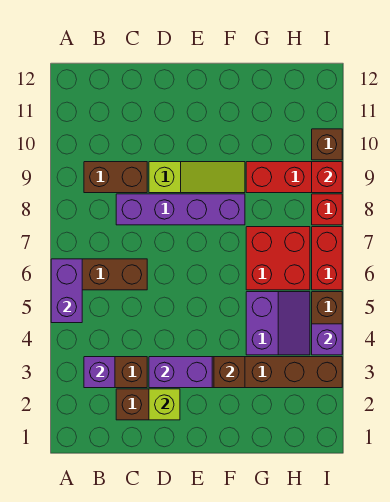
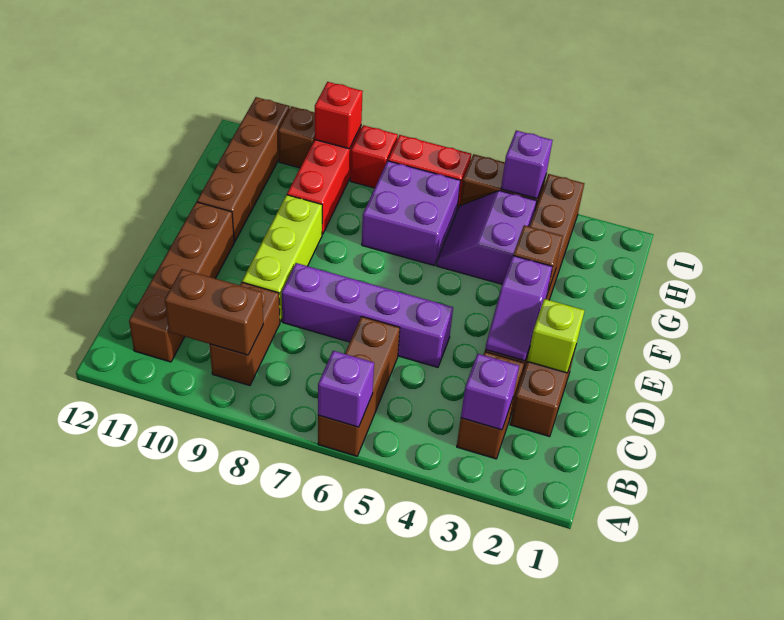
purple 1x2 brick [51,259,82,323] -> purple 1x1 brick [318,351,374,427]
none -> brown 1x2 brick [165,269,263,355]
none -> brown 1x4 brick [129,202,234,362]
purple 1x4 brick [116,194,245,225] -> purple 1x4 brick turned to [282,263,453,367]
purple 1x2 brick [149,357,212,388] -> purple 1x2 slope [485,256,553,361]
lime 1x3 slope [149,162,245,193] -> lime 1x3 brick [242,195,322,322]
none -> brown 1x4 brick [197,97,290,242]
purple 2x2 slope [246,292,310,355] -> purple 2x2 slope turned to [437,191,537,284]
red 2x2 brick [246,227,310,290] -> purple 2x2 brick [362,161,460,266]

